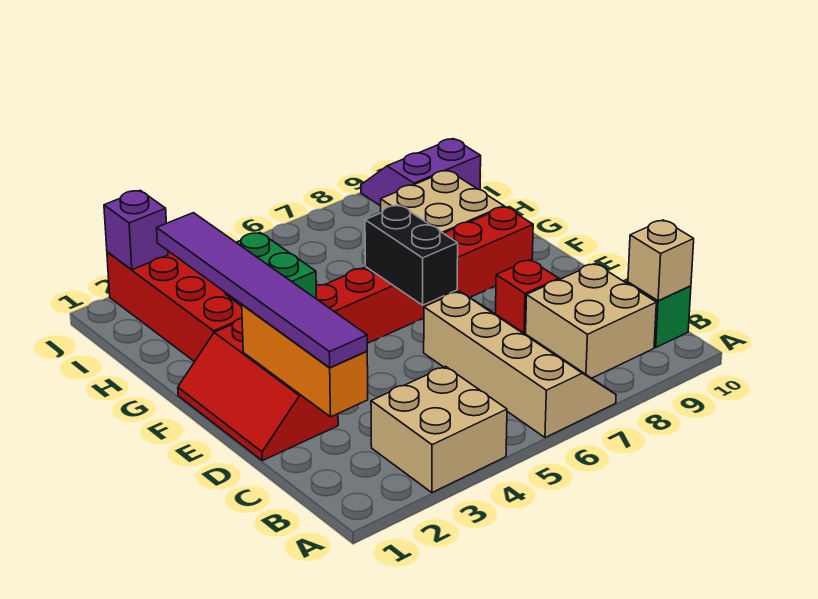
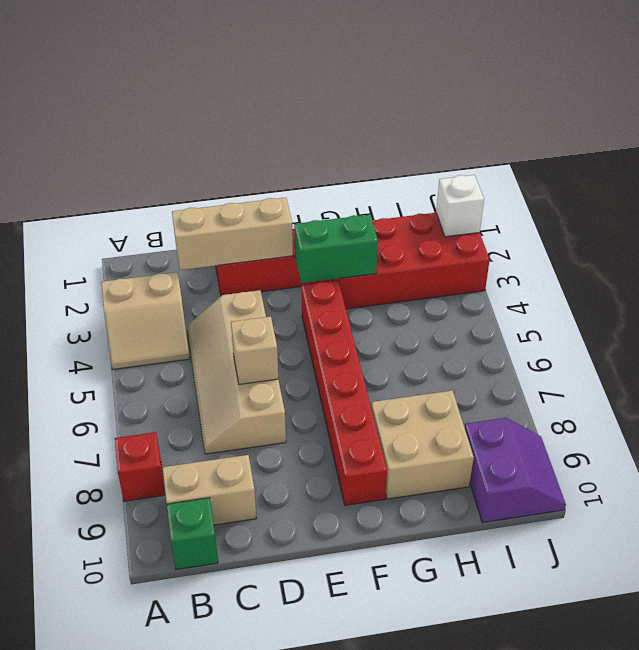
tan 2x2 brick [371,366,507,493] -> tan 2x2 slope [102,272,190,369]
tan 2x4 slope [424,291,616,438] -> tan 2x4 slope turned to [187,290,286,454]
tan 2x2 brick [526,264,656,378] -> tan 1x2 brick [162,455,256,525]
tan 1x1 brick [628,220,694,301] -> tan 1x1 brick moved to [231,316,278,384]
orange 1x3 brick [242,305,368,417] -> tan 1x3 brick [172,198,293,270]
purple 1x6 tile [157,213,367,368] -> none
red 1x1 brick [496,260,559,334] -> red 1x1 brick moved to [115,432,165,501]
black 1x2 brick [365,205,458,305] -> none
purple 1x1 brick [104,190,168,270] -> white 1x1 brick [436,175,484,237]

